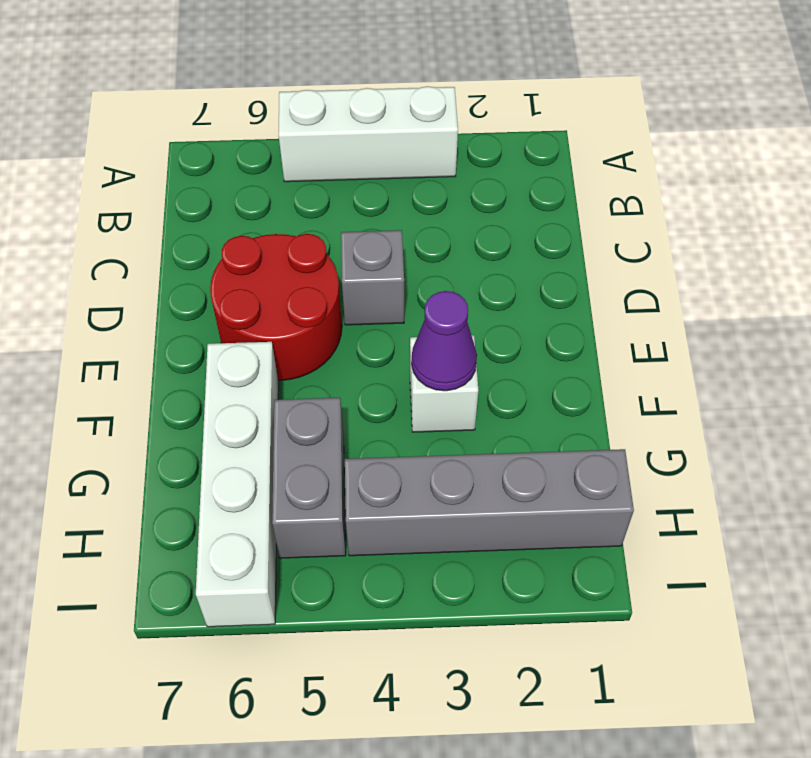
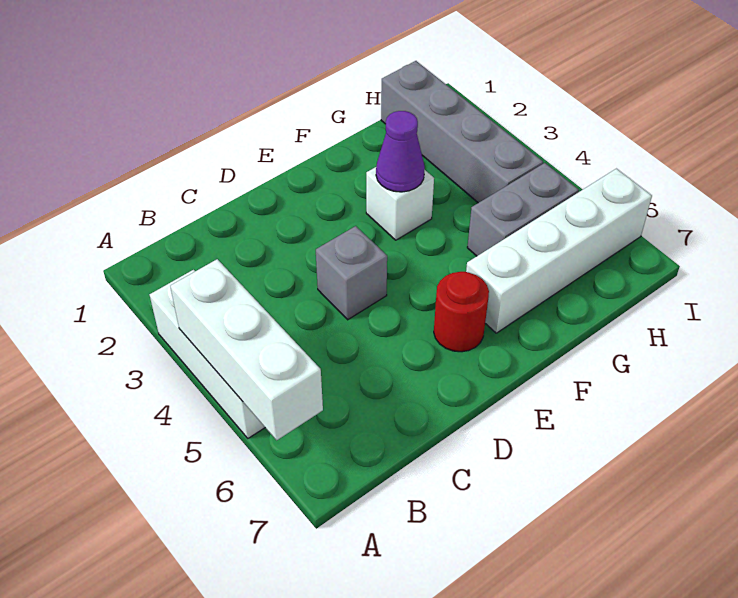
none -> white 1x3 brick [170,259,323,440]
red 2x2 round brick [210,234,342,380] -> red 1x1 round brick [434,272,489,352]

